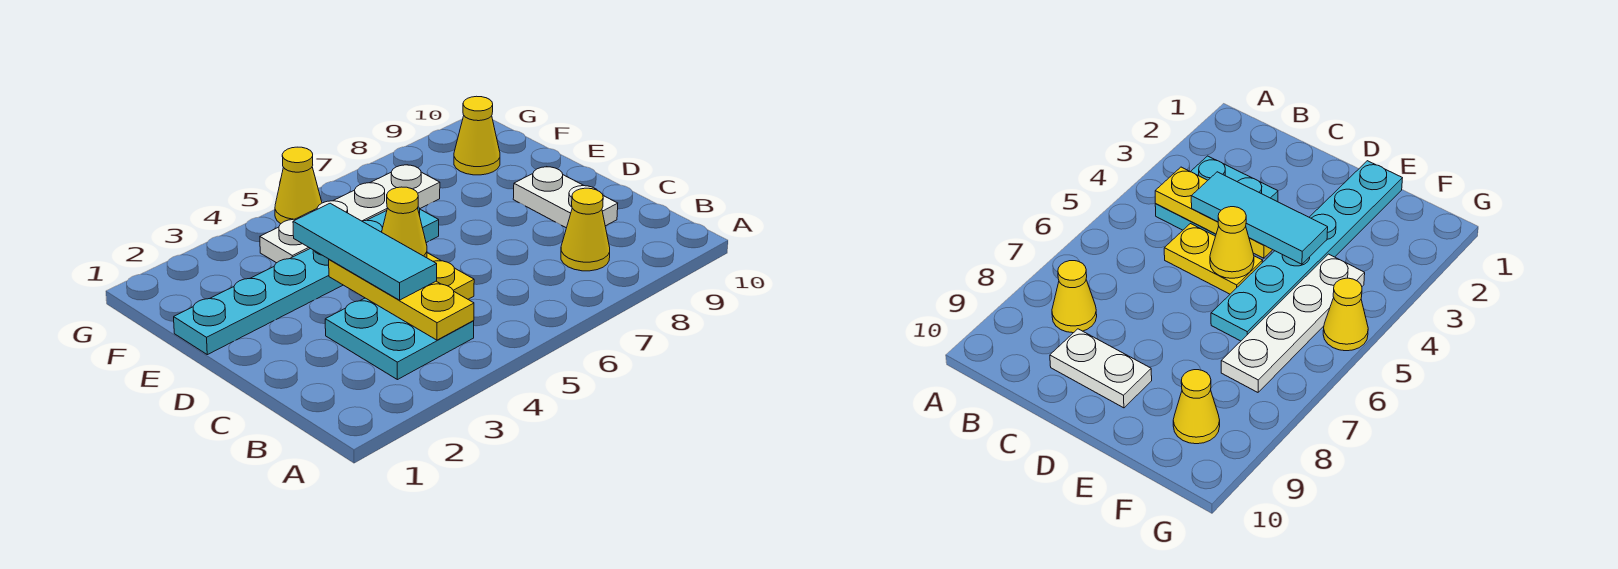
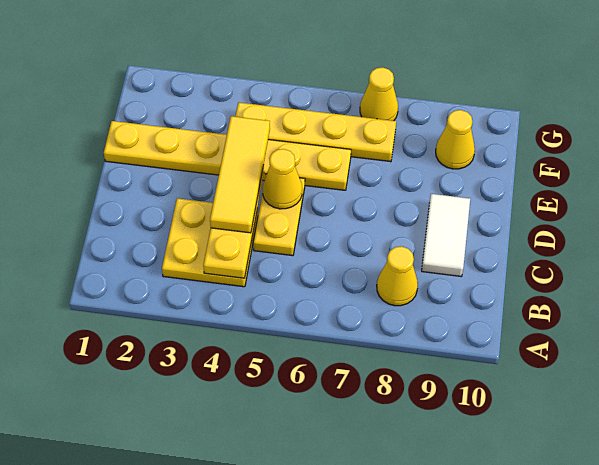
cyan 2x2 plate [325,298,474,380] -> yellow 2x2 plate [162,198,258,287]
cyan 1x3 tile [293,203,437,300] -> yellow 1x3 tile [210,116,270,233]
white 1x2 plate [513,167,618,228] -> white 1x2 tile [422,194,470,277]
cyan 1x6 plate [174,207,439,355] -> yellow 1x6 plate [104,121,351,190]
white 1x4 plate [260,165,440,263] -> yellow 1x4 plate [235,102,396,162]
yellow 1x1 cone [275,147,322,224] -> yellow 1x1 cone moved to [360,67,398,121]

